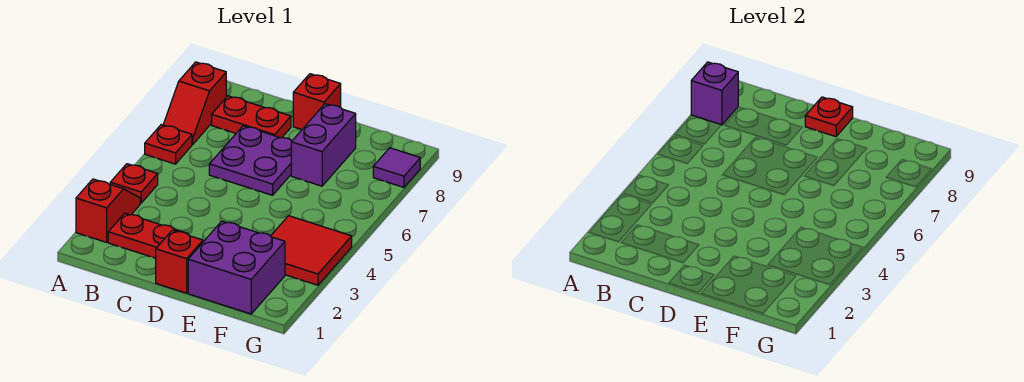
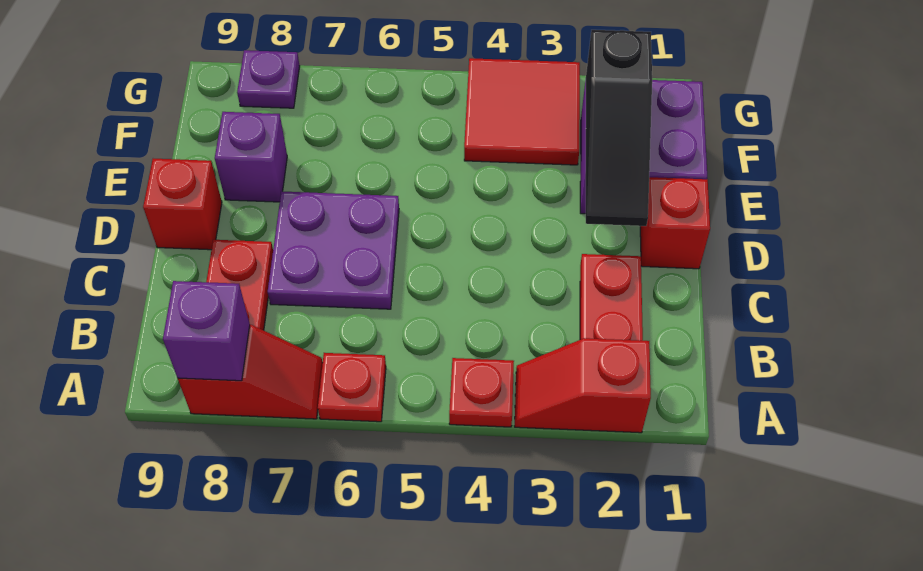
none -> black 1x3 slope [586,30,652,226]
red 1x1 plate [805,97,853,137] -> none
purple 1x2 brick [291,104,356,186] -> purple 1x1 brick [215,112,287,202]
purple 1x1 tile [373,148,420,187] -> purple 1x1 plate [237,50,300,108]

